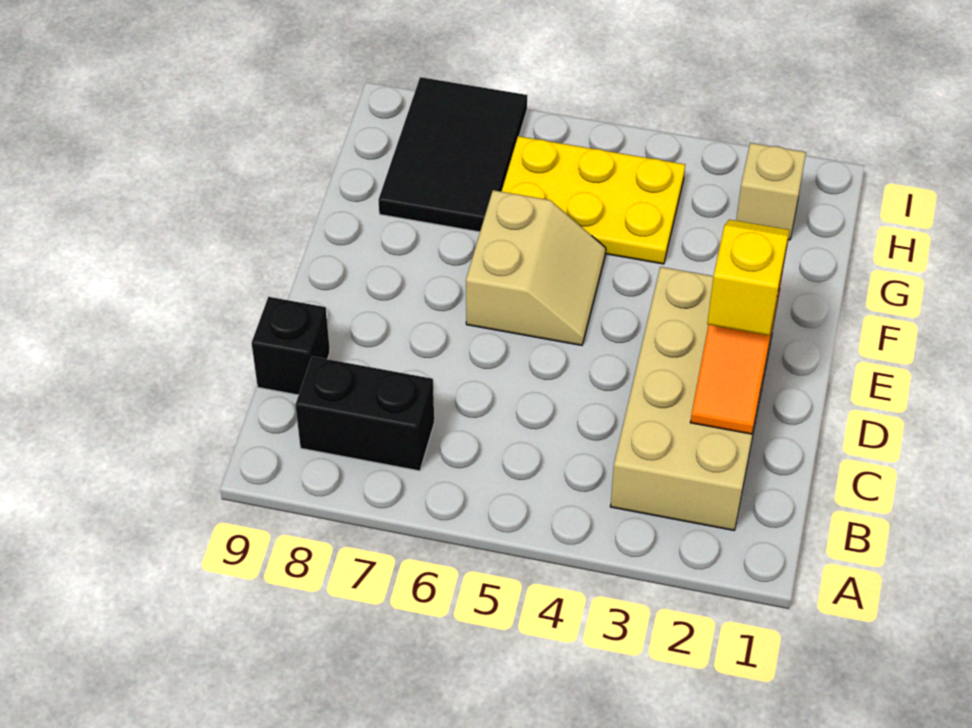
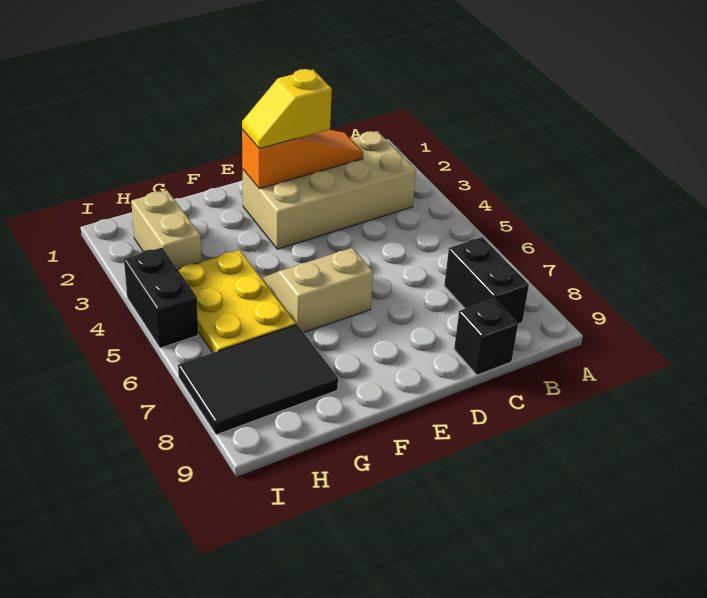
tan 1x1 brick [736,143,806,240] -> tan 1x2 brick [131,190,201,269]
none -> black 1x2 brick [124,248,198,348]

